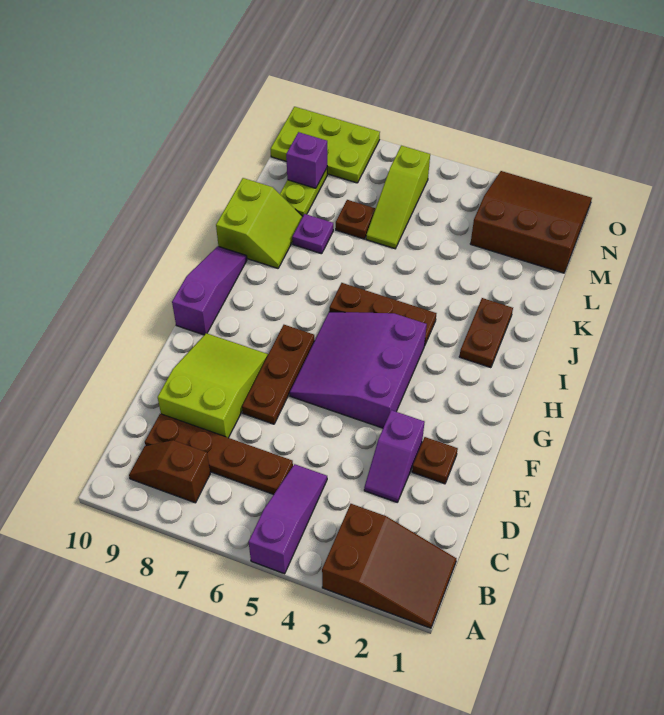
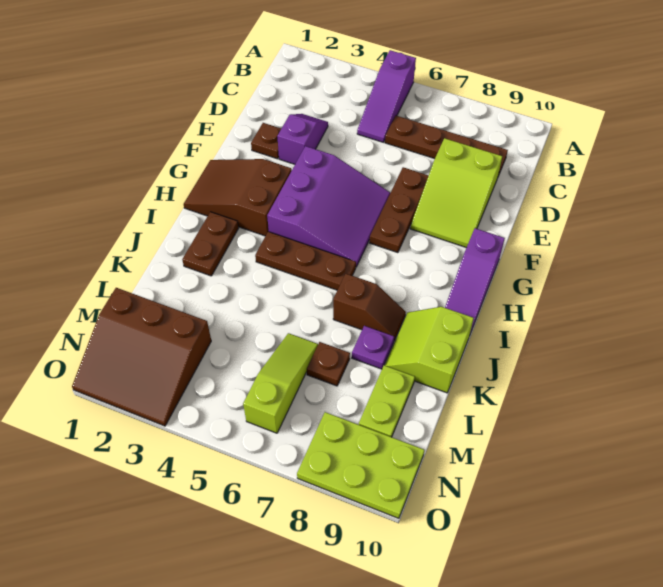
brown 2x3 slope [322,504,457,628] -> brown 2x3 slope moved to [184,159,292,236]
brown 1x2 slope [129,440,210,503] -> brown 1x2 slope moved to [333,274,406,341]
purple 1x1 brick [286,132,327,188] -> none

